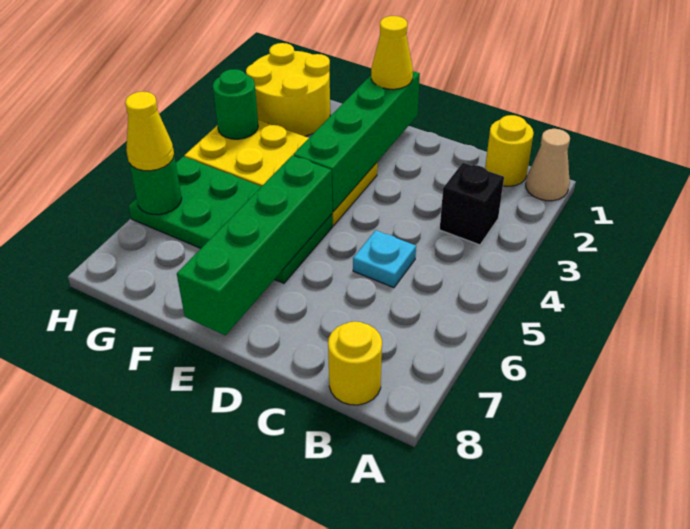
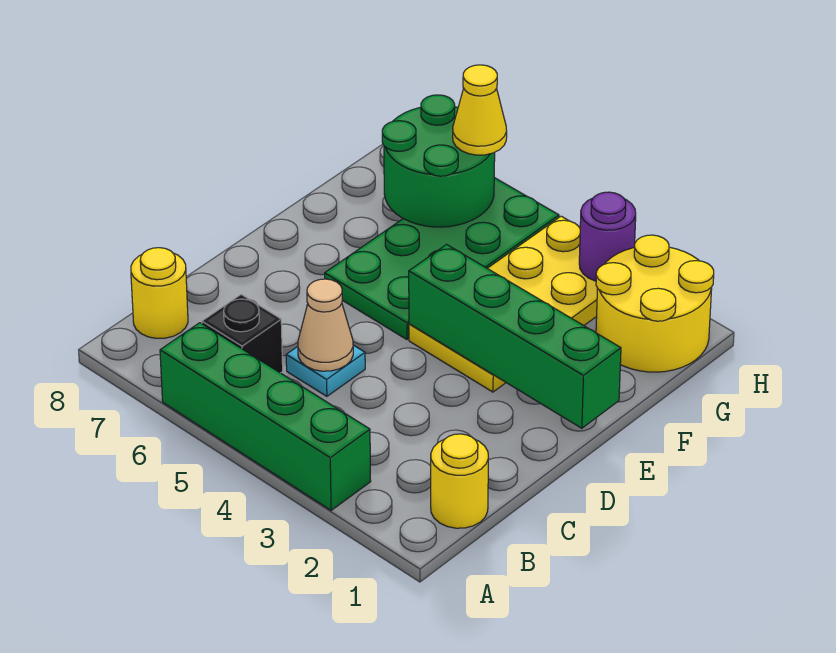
tan 1x1 cone [526,129,570,201] -> tan 1x1 cone moved to [298,279,353,371]
black 1x1 brick [440,163,504,245] -> black 1x1 brick moved to [202,294,283,373]
yellow 1x1 cone [371,16,413,89] -> none
green 1x4 brick [177,156,332,335] -> green 1x4 brick moved to [160,323,371,510]
green 1x1 round brick [213,69,258,139] -> purple 1x1 round brick [579,192,636,281]
green 1x1 round brick [129,156,182,215] -> green 2x2 round brick [382,95,495,227]

